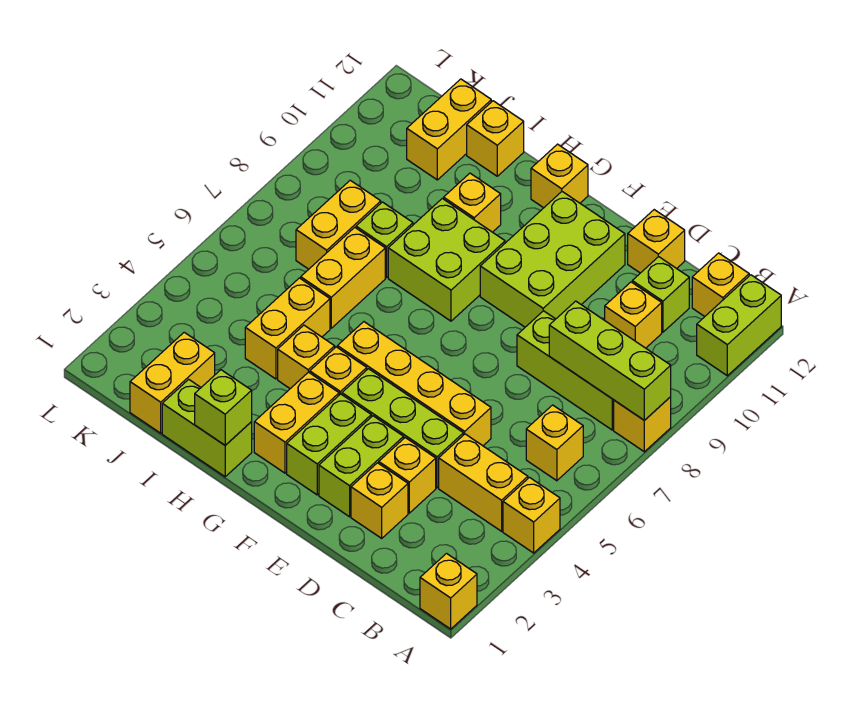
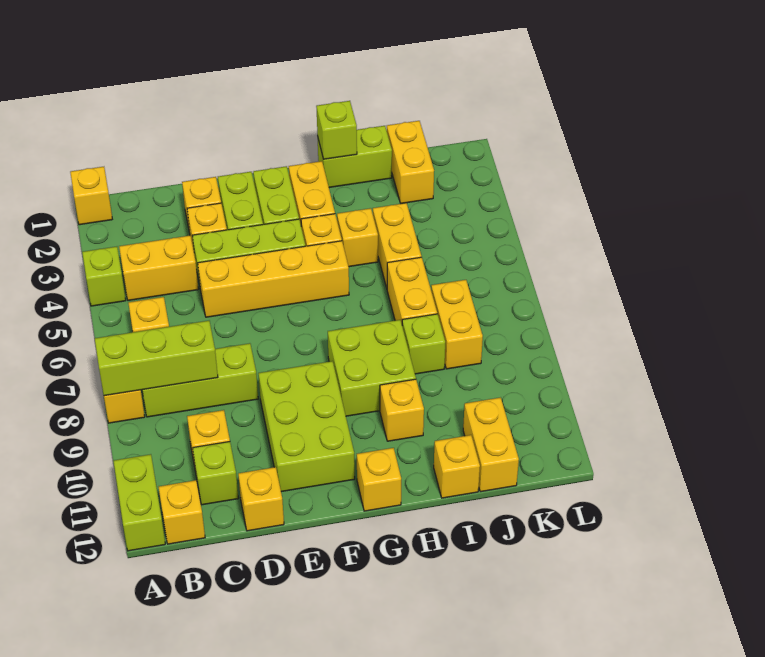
yellow 1x1 brick [503,478,560,553] -> lime 1x1 brick [82,247,126,306]

